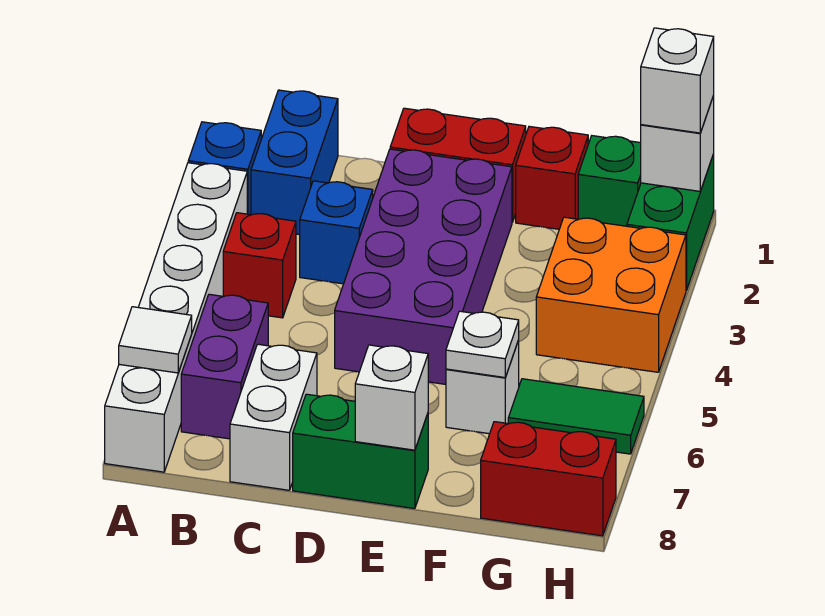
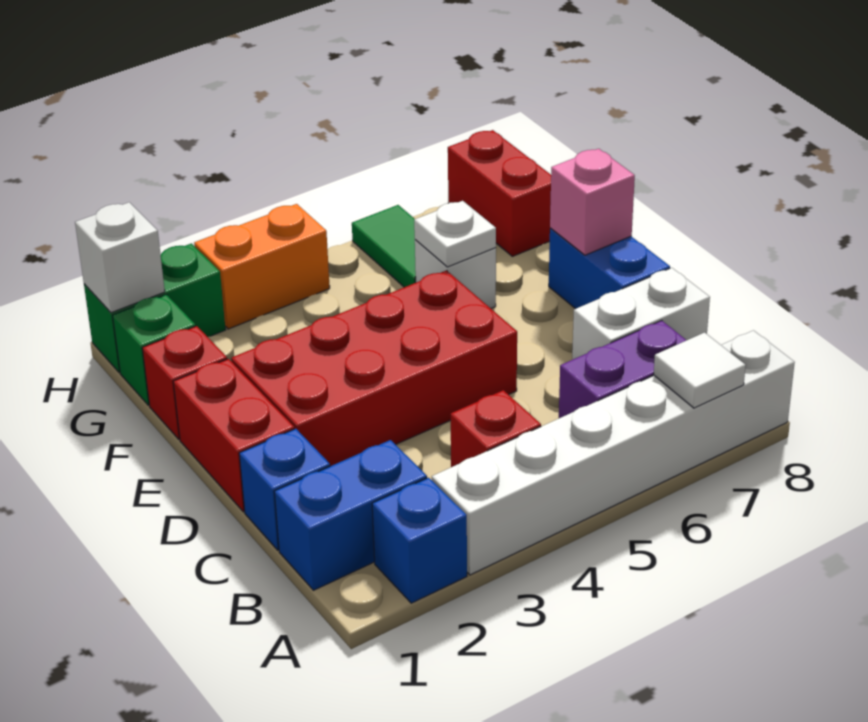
blue 1x1 brick [300,181,373,284] -> blue 1x1 brick moved to [239,429,330,550]
purple 2x4 brick [335,149,512,384] -> red 2x4 brick [231,270,517,466]
green 1x2 brick [293,394,428,509] -> blue 1x2 brick [549,228,670,309]
white 1x1 brick [355,345,428,450] -> pink 1x1 brick [550,149,635,255]
orange 2x2 brick [536,217,686,372] -> orange 1x2 brick [194,204,330,329]
white 1x1 brick [641,28,714,133] -> none

